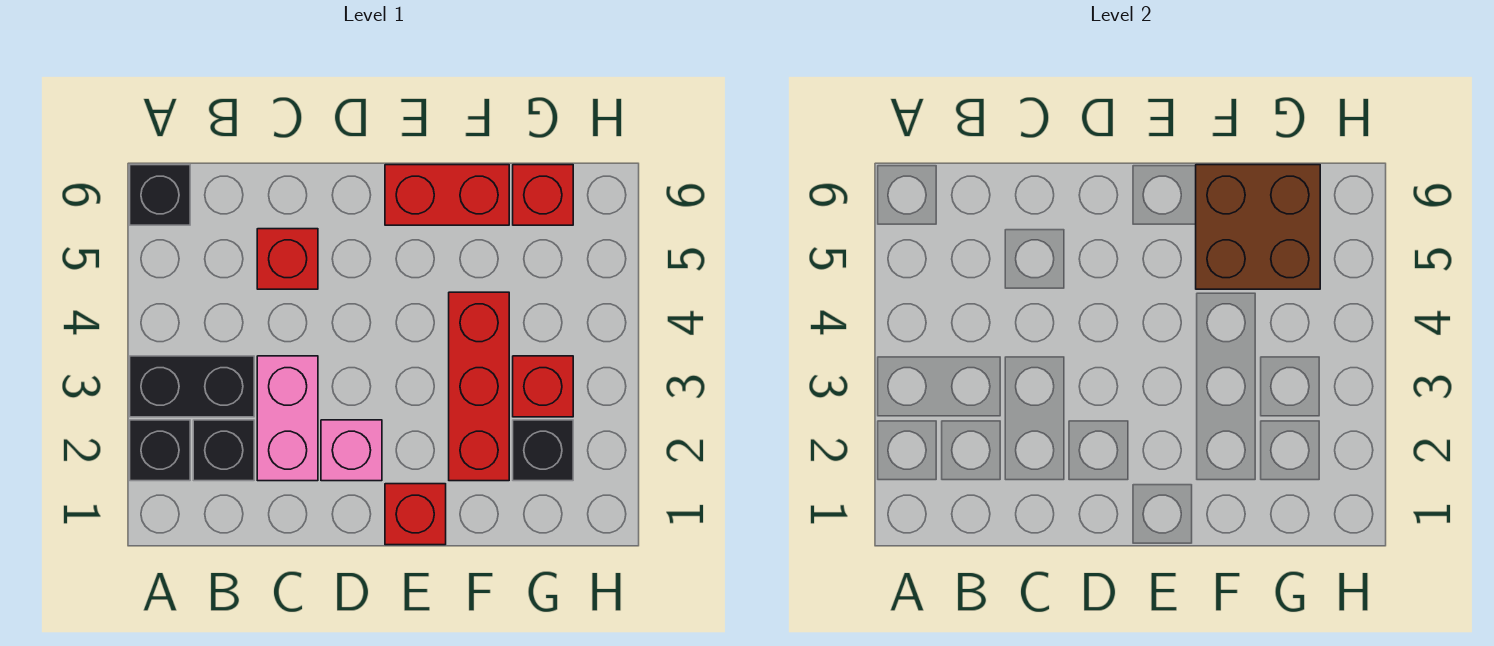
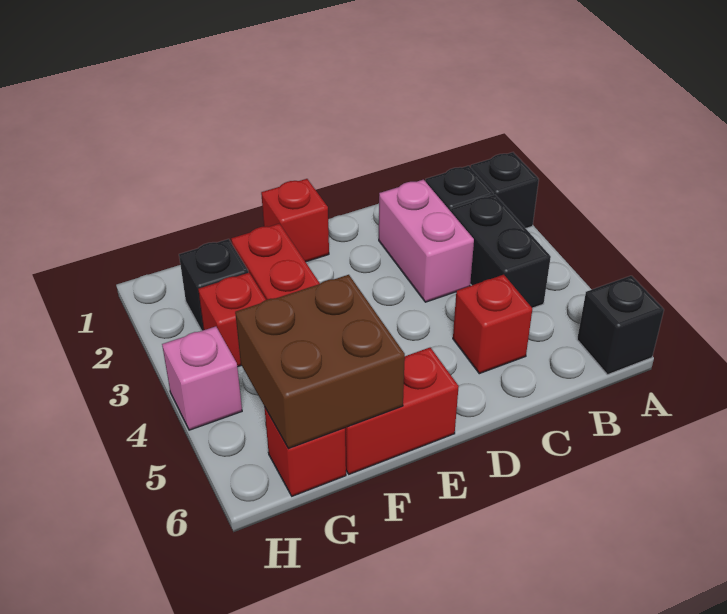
black 1x2 brick [130,356,254,417] -> black 1x2 brick turned to [451,195,551,308]
pink 1x1 brick [321,420,382,481] -> pink 1x1 brick moved to [162,326,242,430]

